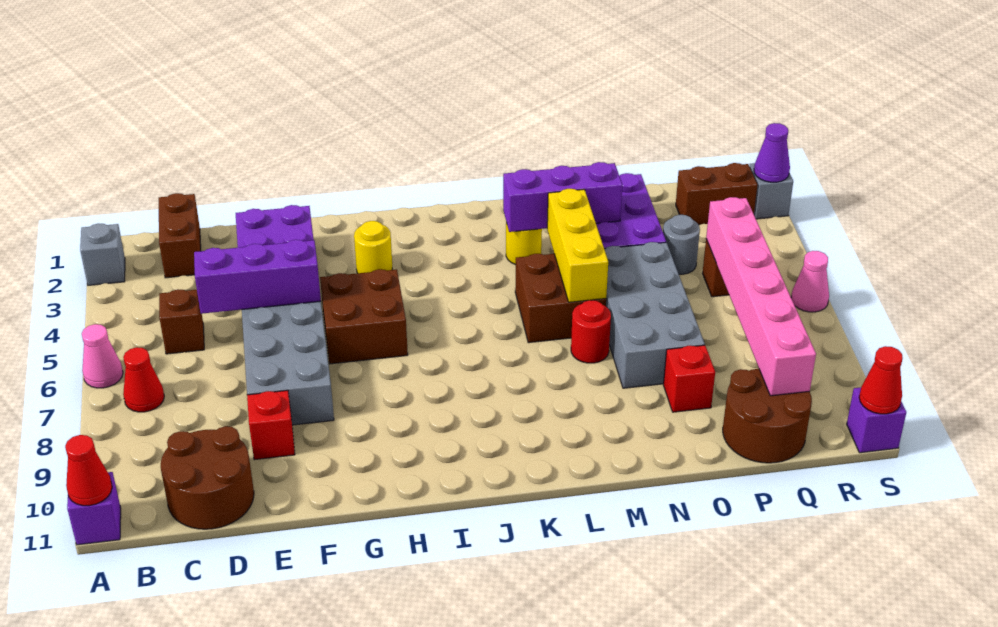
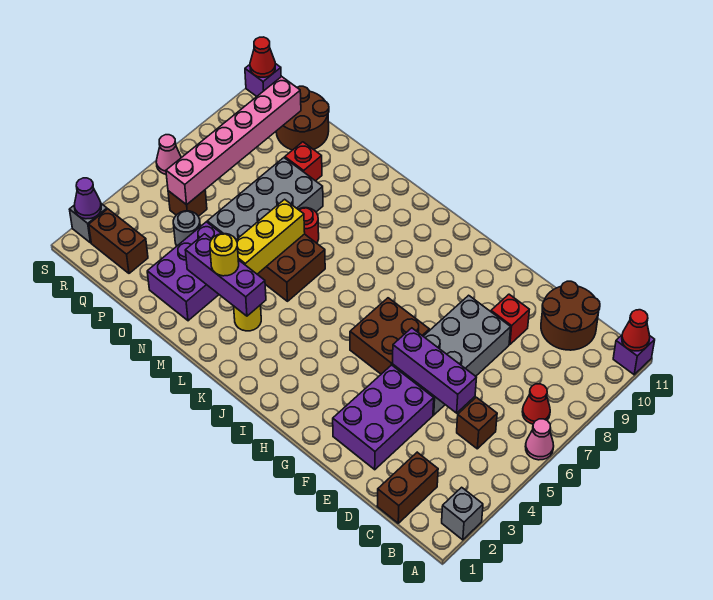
yellow 1x1 round brick [354,221,392,273] -> yellow 1x1 round brick moved to [210,234,239,276]

